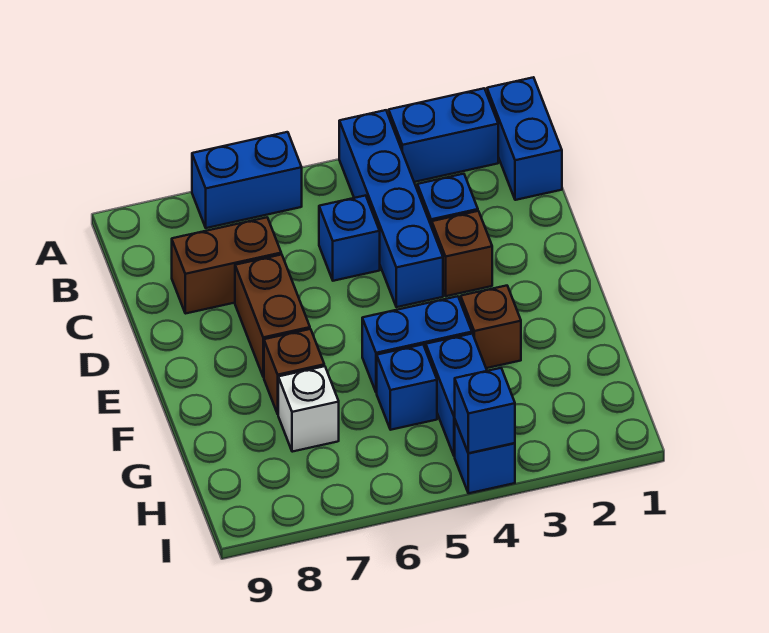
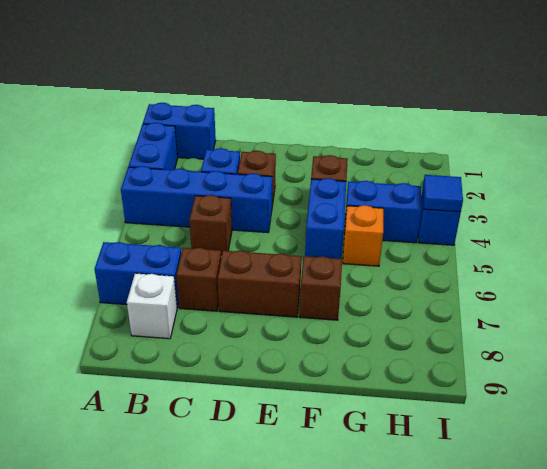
blue 1x2 brick [192,132,302,228] -> blue 1x2 brick turned to [95,242,181,307]
blue 1x1 brick [319,195,380,281] -> brown 1x1 brick [189,195,232,255]
brown 1x2 brick [172,217,281,314] -> brown 1x1 brick [176,248,221,311]
blue 1x1 brick [377,345,437,430] -> orange 1x1 brick [343,205,383,266]
white 1x1 brick [278,366,339,452] -> white 1x1 brick moved to [127,273,177,339]
blue 1x1 brick [455,368,515,453] -> blue 1x1 tile [423,175,463,212]

